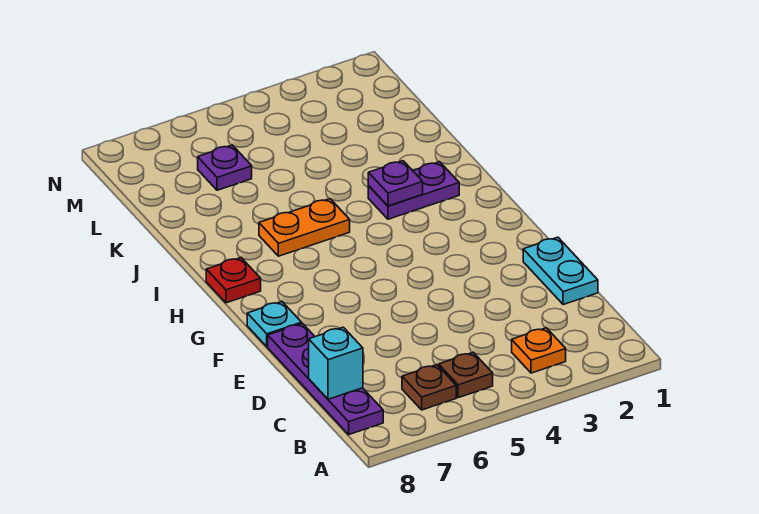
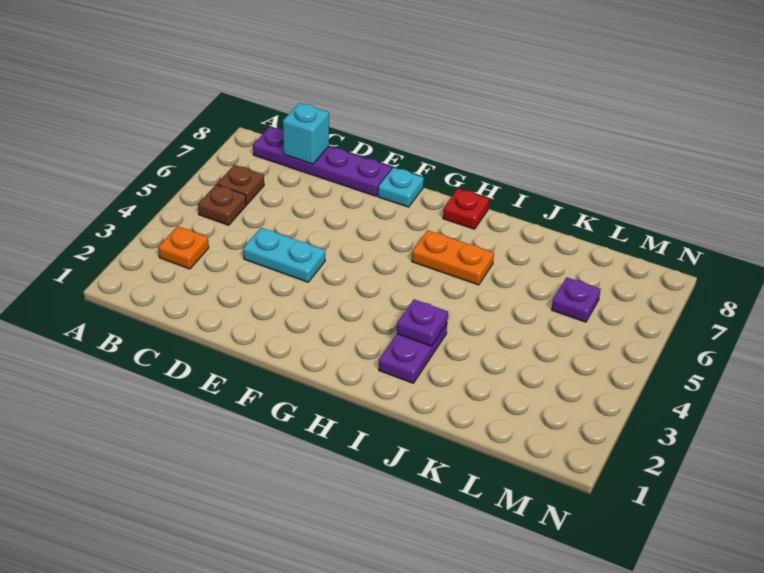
cyan 1x2 plate [523,237,598,305] -> cyan 1x2 plate moved to [243,228,325,282]
orange 1x2 plate [259,199,350,256] -> orange 1x2 plate turned to [412,230,494,285]

